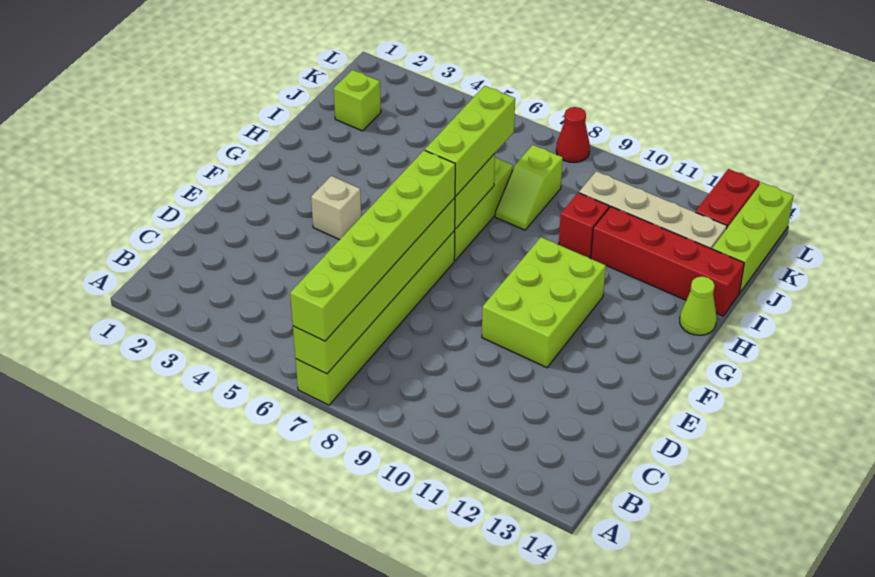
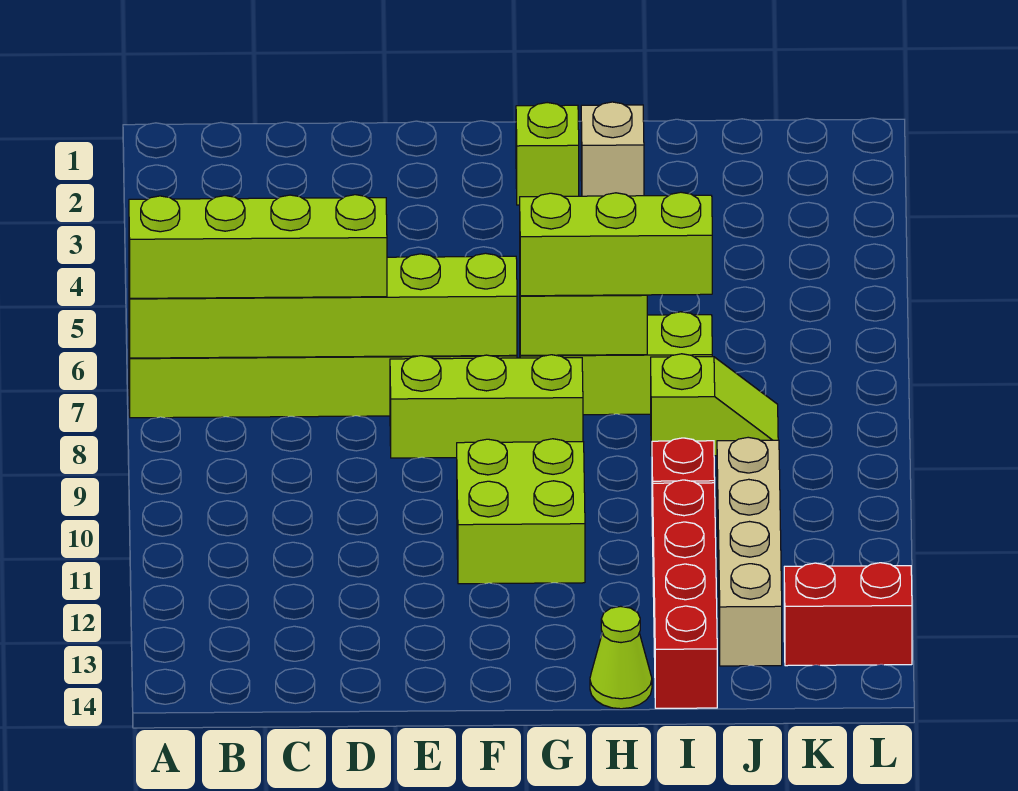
lime 1x6 brick [290,150,455,341] -> lime 1x4 brick [129,195,387,298]
lime 2x3 brick [482,237,606,368] -> lime 2x2 brick [457,439,585,584]
tan 1x1 brick [311,176,361,240] -> tan 1x1 brick moved to [581,102,644,196]
lime 1x2 slope [495,145,563,230] -> lime 1x2 slope turned to [651,354,778,456]
lime 1x1 brick [334,70,381,131] -> lime 1x1 brick moved to [516,103,579,205]
lime 1x3 brick [712,182,794,292] -> lime 1x3 brick moved to [390,355,583,458]
red 1x1 cone [556,107,590,163] -> none

